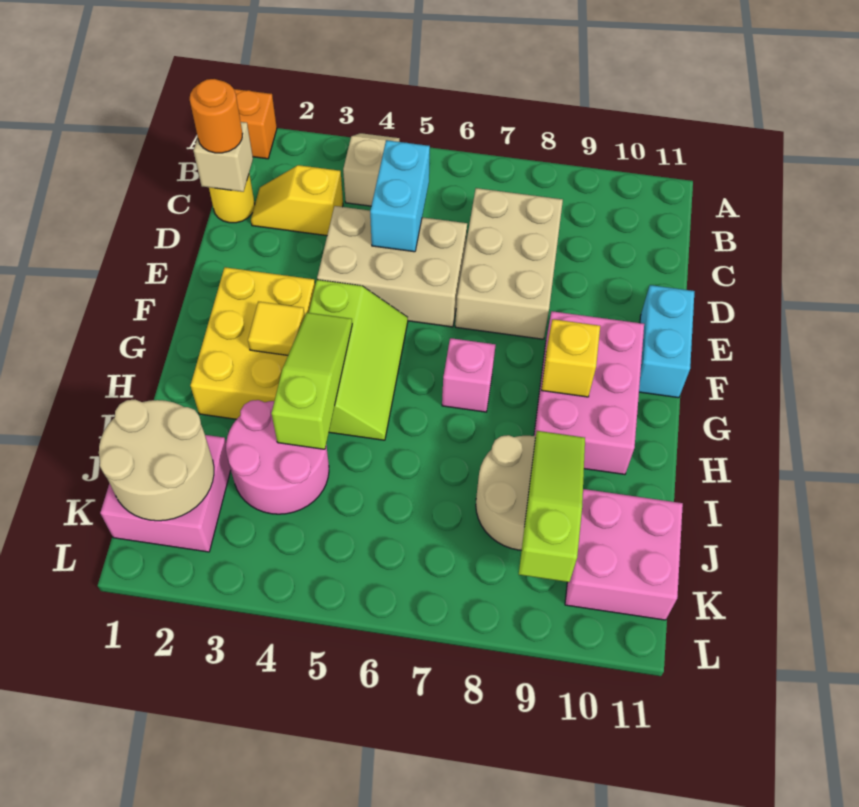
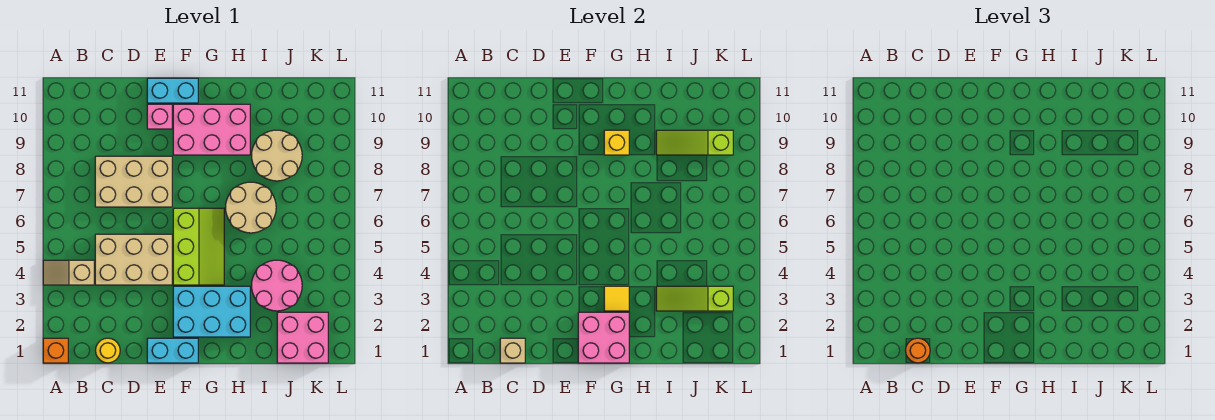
yellow 1x2 slope [251,165,343,236] -> none
cyan 1x2 brick [370,140,430,252] -> cyan 1x2 brick moved to [147,338,198,363]
tan 2x3 brick [317,206,467,327] -> tan 2x3 brick turned to [95,234,172,285]
yellow 2x3 brick [190,267,315,419] -> cyan 2x3 brick [173,286,250,337]
lime 2x3 slope [309,280,408,440] -> lime 2x3 slope turned to [173,208,224,285]
lime 1x3 slope [271,312,352,449] -> lime 1x3 slope moved to [656,286,733,311]
pink 1x1 brick [442,338,496,412] -> pink 1x1 brick moved to [147,104,172,129]
tan 2x2 round brick [99,400,214,521] -> tan 2x2 round brick moved to [226,182,276,233]
pink 2x2 brick [565,489,683,620] -> pink 2x2 brick moved to [578,312,629,363]

